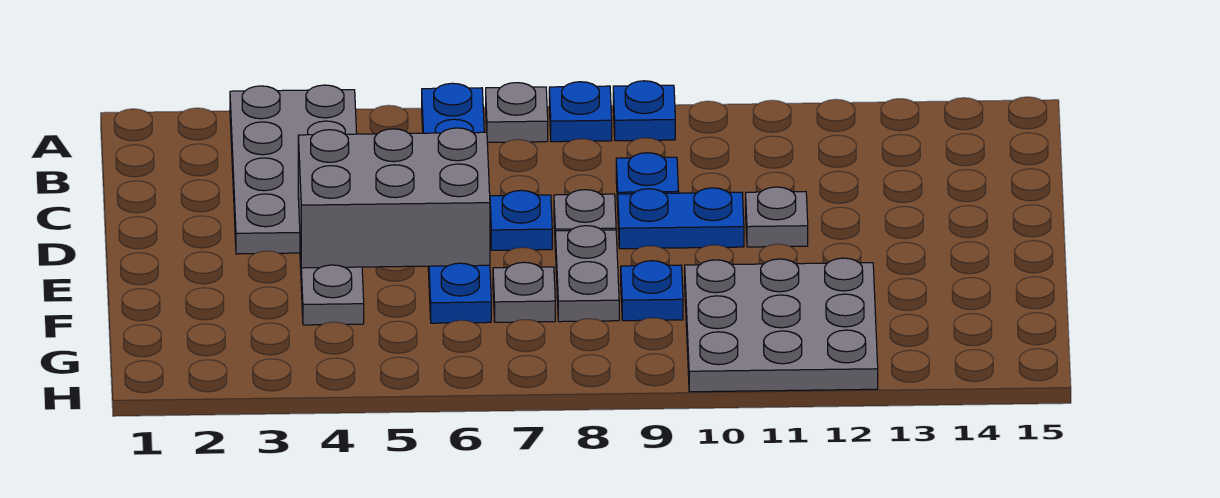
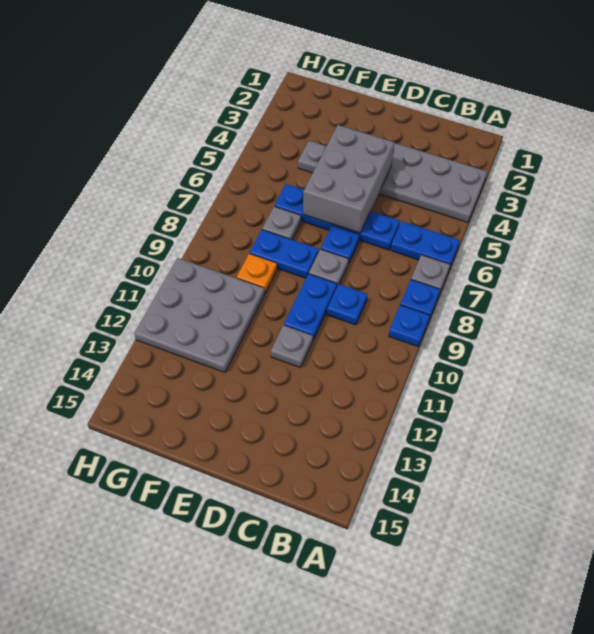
grey 1x2 plate [555,226,619,322] -> blue 1x2 plate [250,230,319,278]
blue 1x1 plate [621,261,683,321] -> orange 1x1 plate [237,254,277,293]

